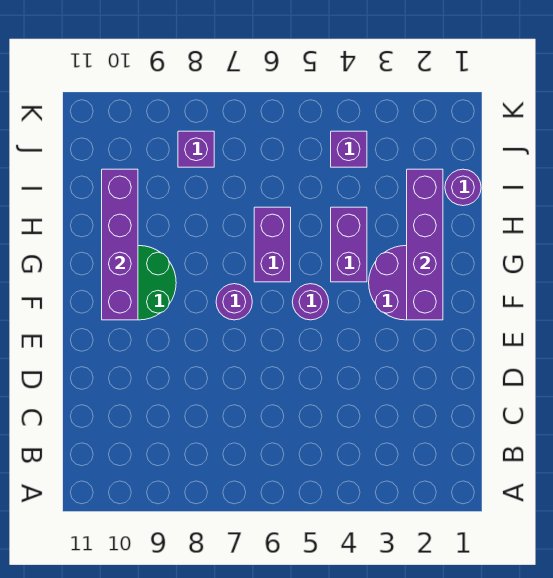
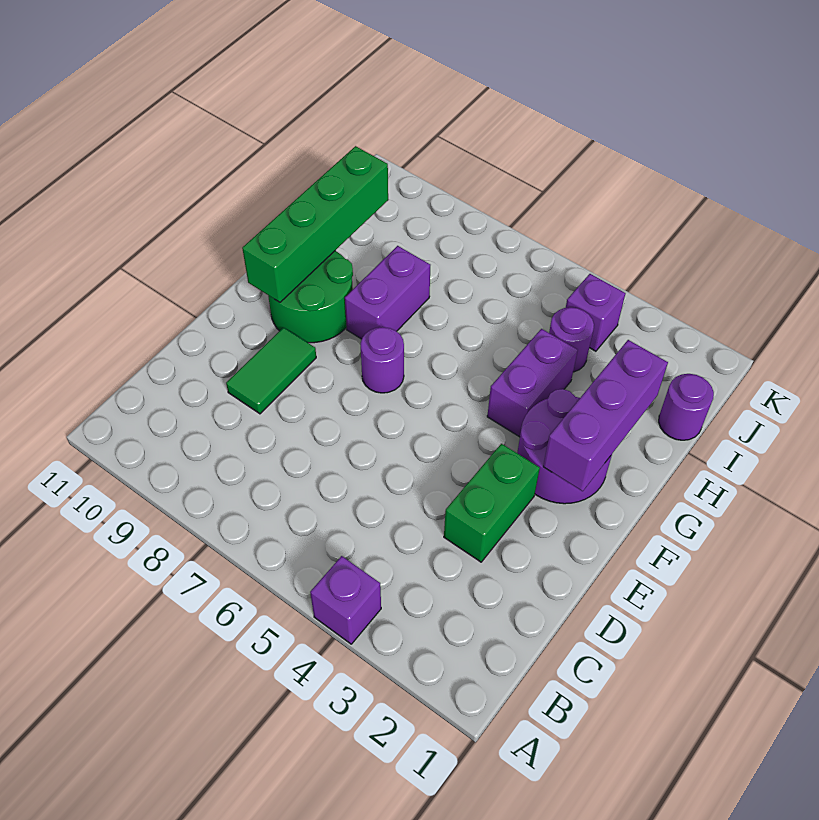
none -> green 1x2 brick [444,444,540,562]
none -> green 1x2 tile [226,328,316,414]
purple 1x4 brick [407,169,443,320] -> purple 1x3 brick [543,340,668,491]
purple 1x1 round brick [292,284,329,320] -> purple 1x1 round brick moved to [549,307,594,372]
purple 1x4 brick [102,169,138,320] -> green 1x4 brick [242,146,388,302]
purple 1x2 brick [254,207,291,282] -> purple 1x2 brick moved to [345,246,430,339]
purple 1x1 brick [178,131,214,167] -> purple 1x1 brick moved to [310,556,381,644]

